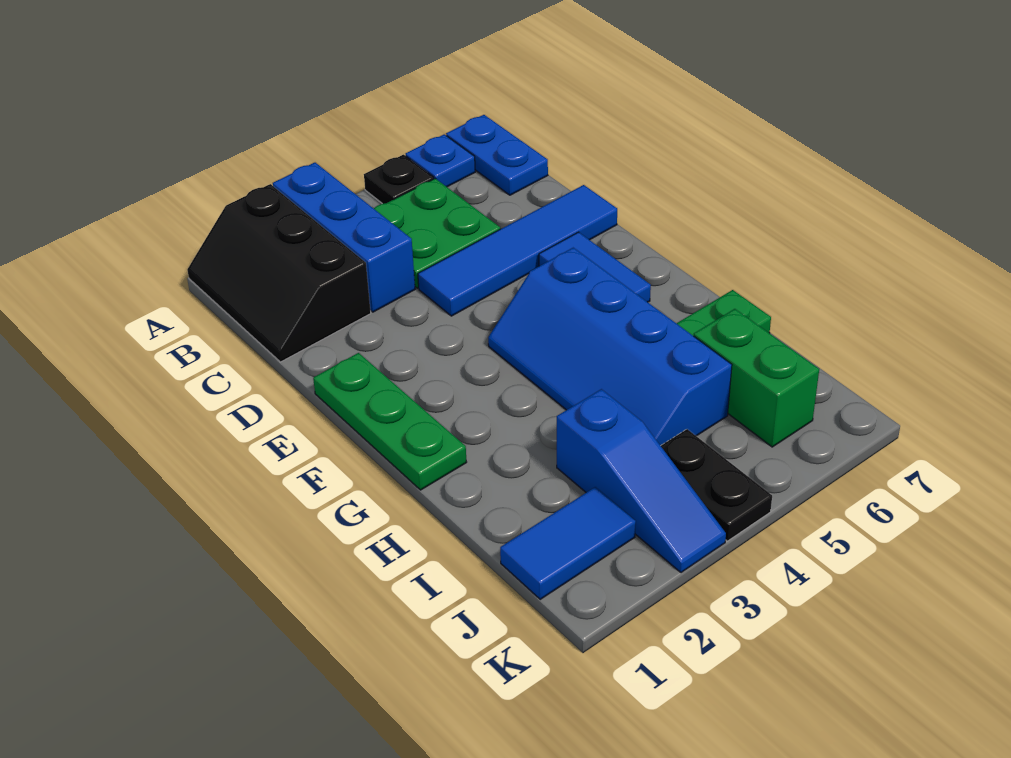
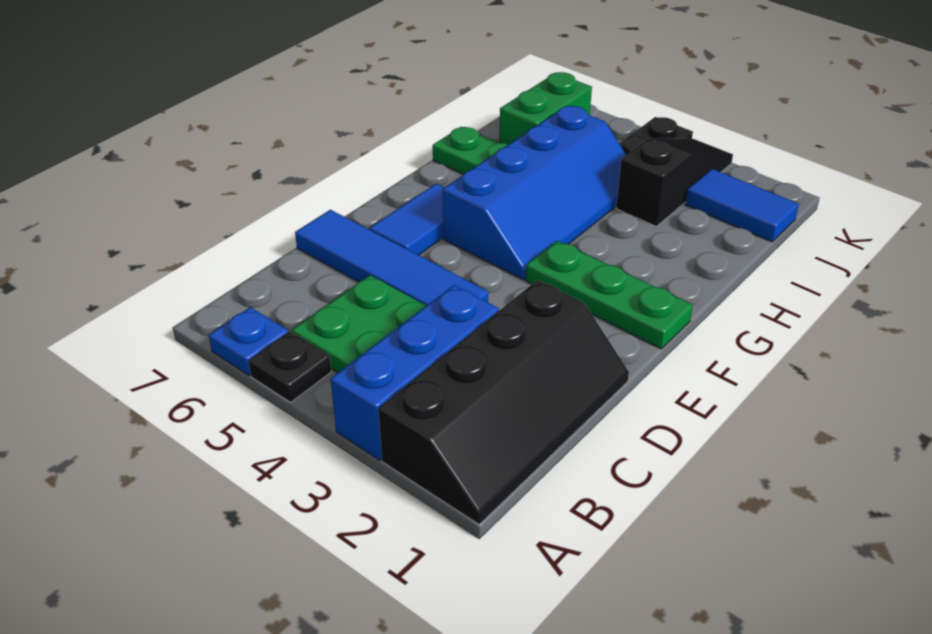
black 2x3 slope [187,184,371,362] -> black 2x4 slope [378,280,629,524]
blue 1x2 plate [446,115,548,195] -> none
green 1x3 plate [313,353,467,490] -> green 1x3 plate turned to [526,241,693,349]
blue 1x3 slope [557,389,726,573] -> black 1x3 slope [616,138,733,226]

